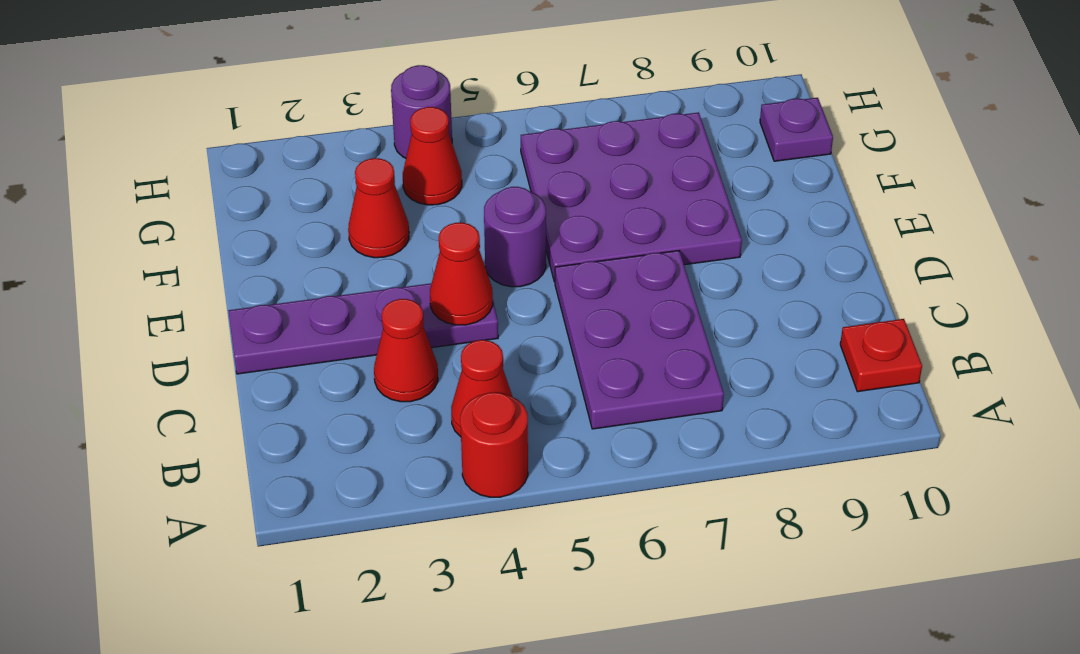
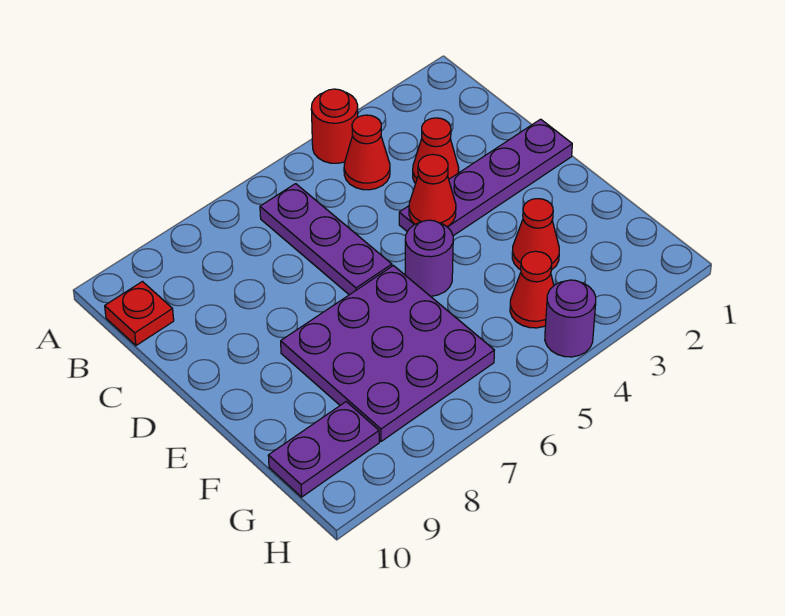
purple 2x3 plate [555,251,724,429] -> purple 1x3 plate [260,184,392,295]
purple 1x1 plate [760,98,833,161] -> purple 1x2 plate [268,402,379,497]

